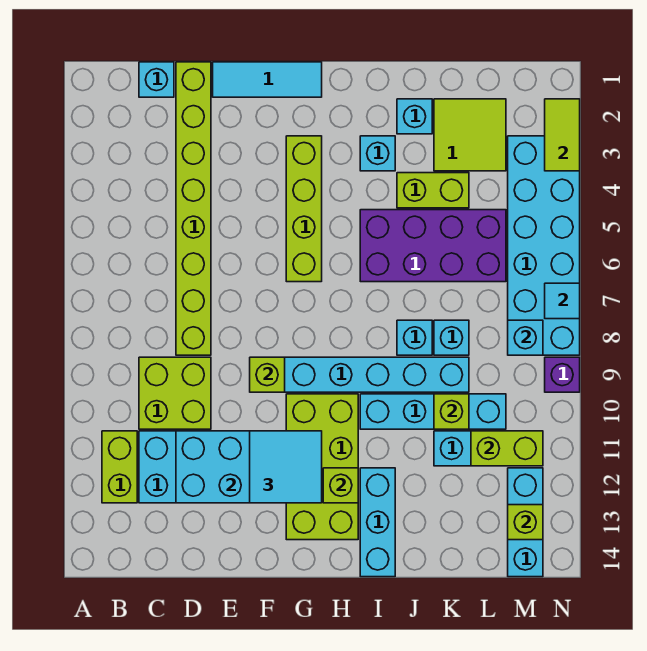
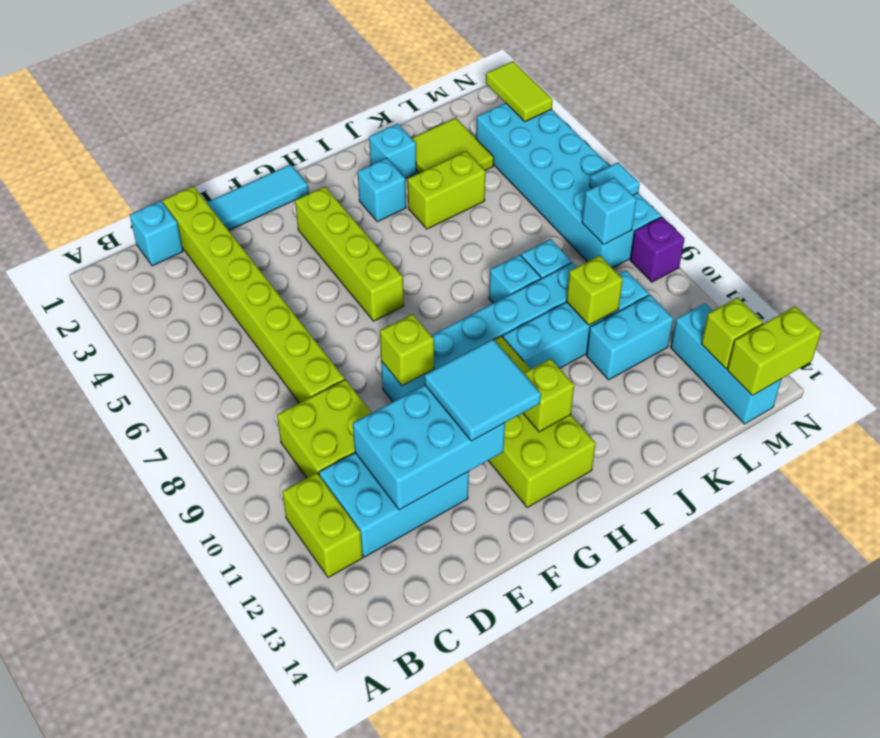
purple 2x4 brick [360,210,506,282] -> none
cyan 1x3 brick [360,468,395,577] -> none
lime 1x2 brick [471,431,543,466] -> lime 1x2 brick moved to [727,306,821,396]

